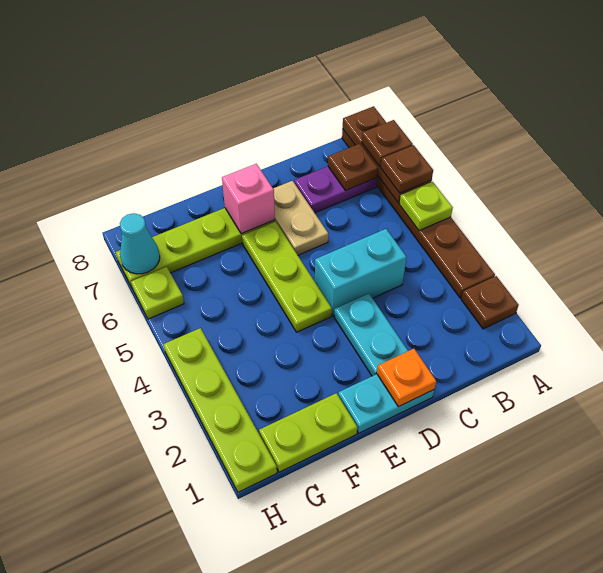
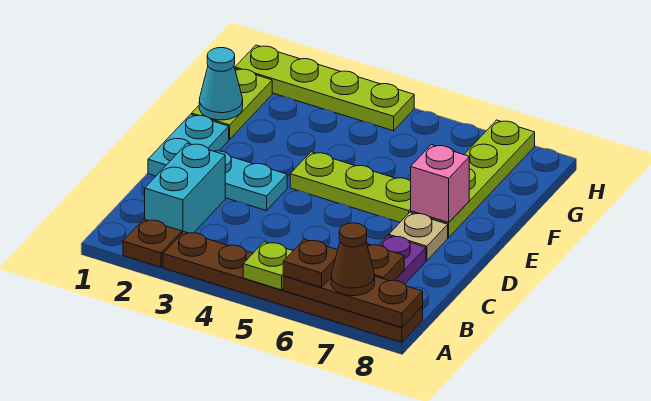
brown 1x1 plate [362,120,413,167] -> brown 1x1 cone [331,223,375,296]
cyan 1x2 brick [315,229,407,316] -> cyan 1x2 brick moved to [145,143,225,233]
orange 1x1 plate [377,349,436,407] -> none
tan 1x2 plate [273,181,328,255] -> tan 1x1 plate [389,212,448,261]
lime 1x1 plate [131,267,184,319] -> none
cyan 1x1 cone [120,213,160,274] -> cyan 1x1 cone moved to [199,48,243,120]

